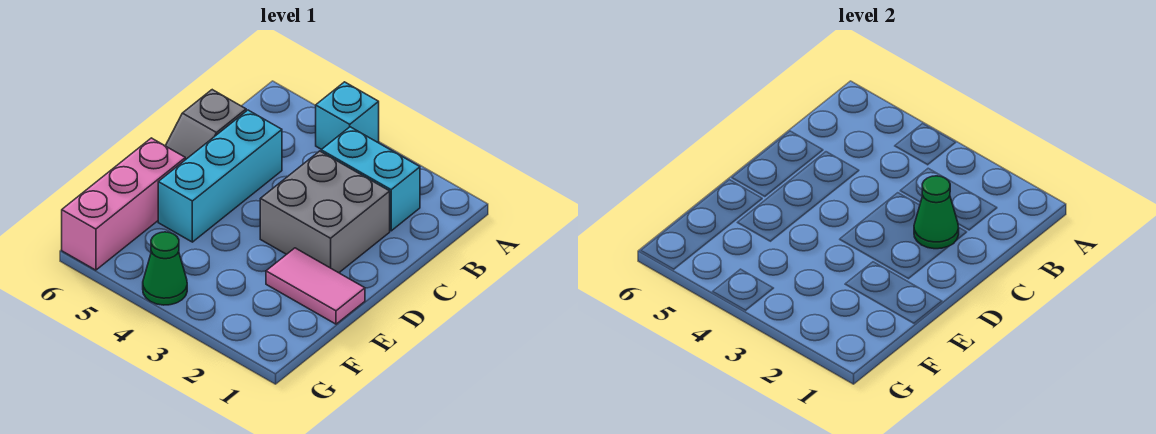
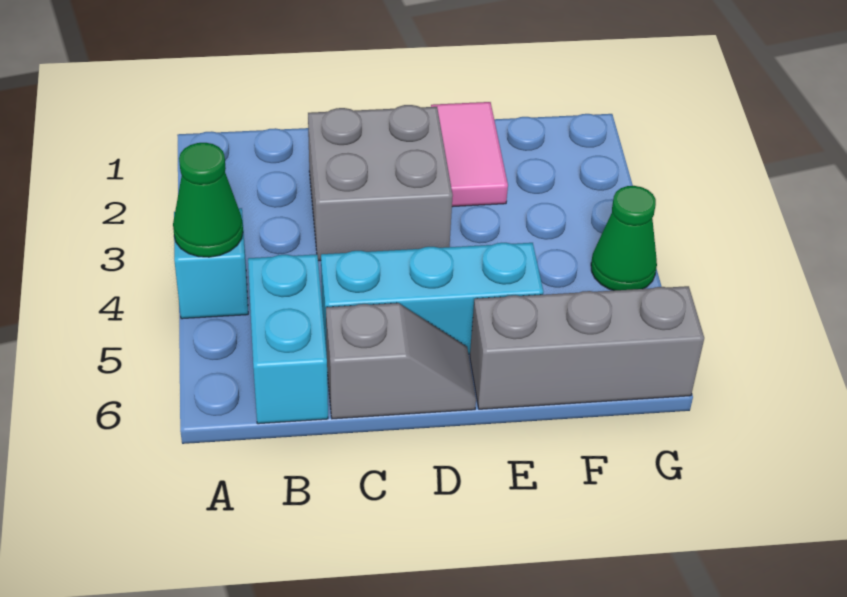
cyan 1x2 brick [321,127,420,231] -> cyan 1x2 brick moved to [248,254,328,424]
green 1x1 cone [914,176,959,249] -> green 1x1 cone moved to [173,143,243,257]
pink 1x3 brick [62,138,185,270] -> grey 1x3 brick [470,286,704,409]

